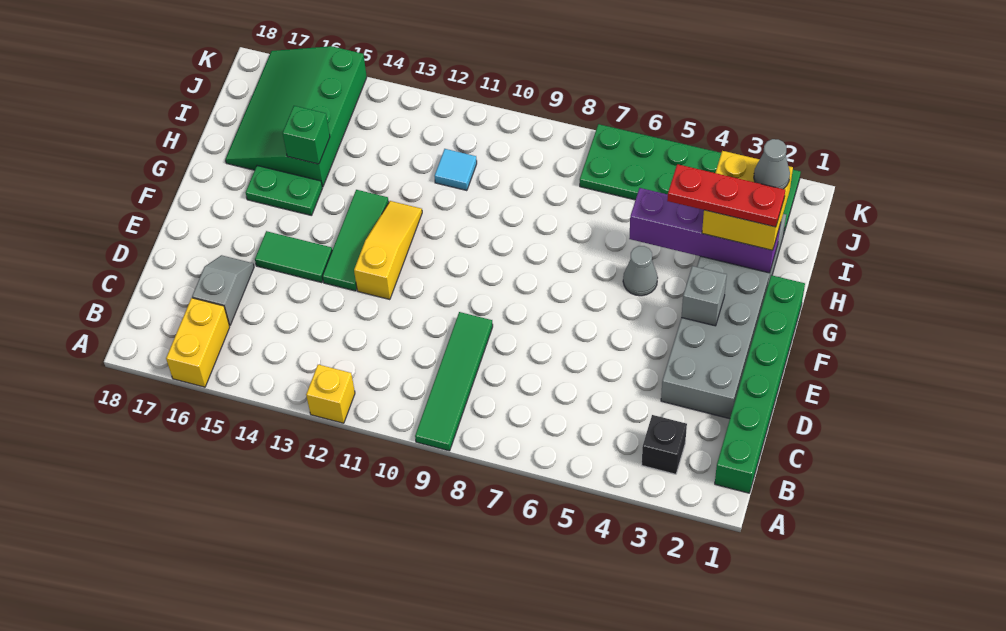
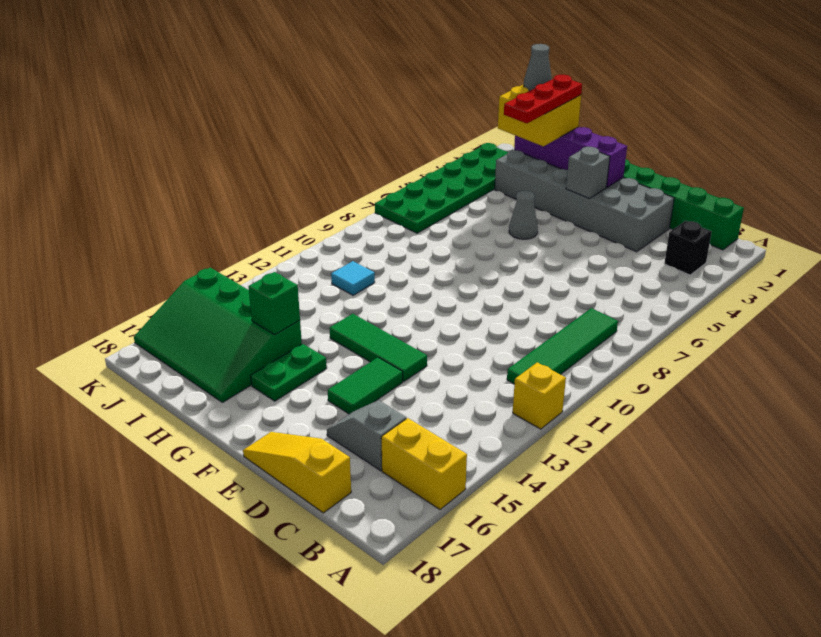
green 1x4 tile [415,312,493,451] -> green 1x4 tile turned to [507,308,618,384]
yellow 1x3 slope [354,201,422,300] -> yellow 1x3 slope moved to [243,432,351,513]
purple 1x4 brick [629,188,781,273] -> purple 1x4 brick turned to [514,127,627,187]

